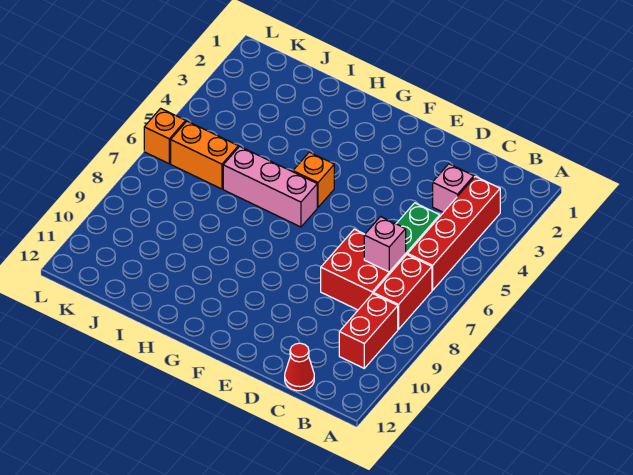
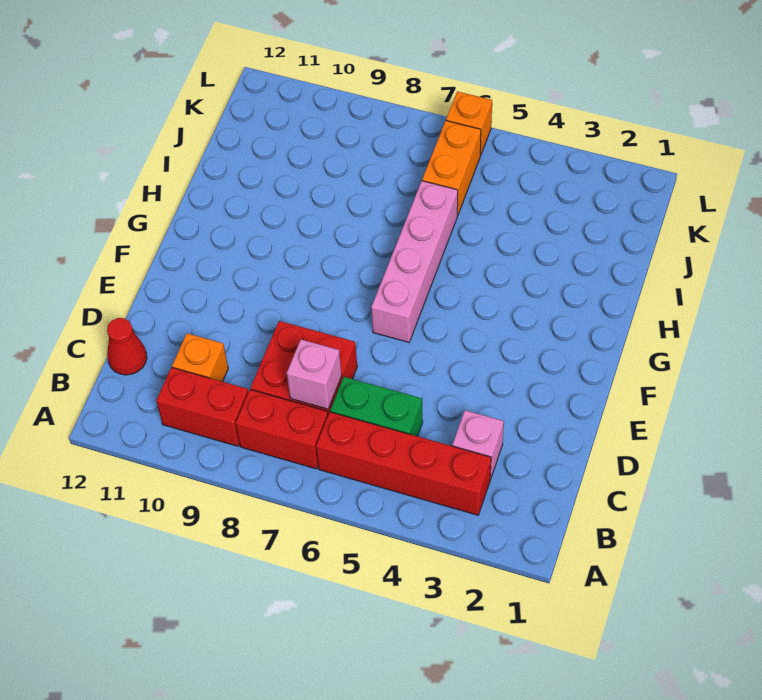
orange 1x1 brick [293,152,334,207] -> orange 1x1 brick moved to [172,333,228,382]
pink 1x3 brick [223,146,317,227] -> pink 1x4 brick [371,181,458,342]

